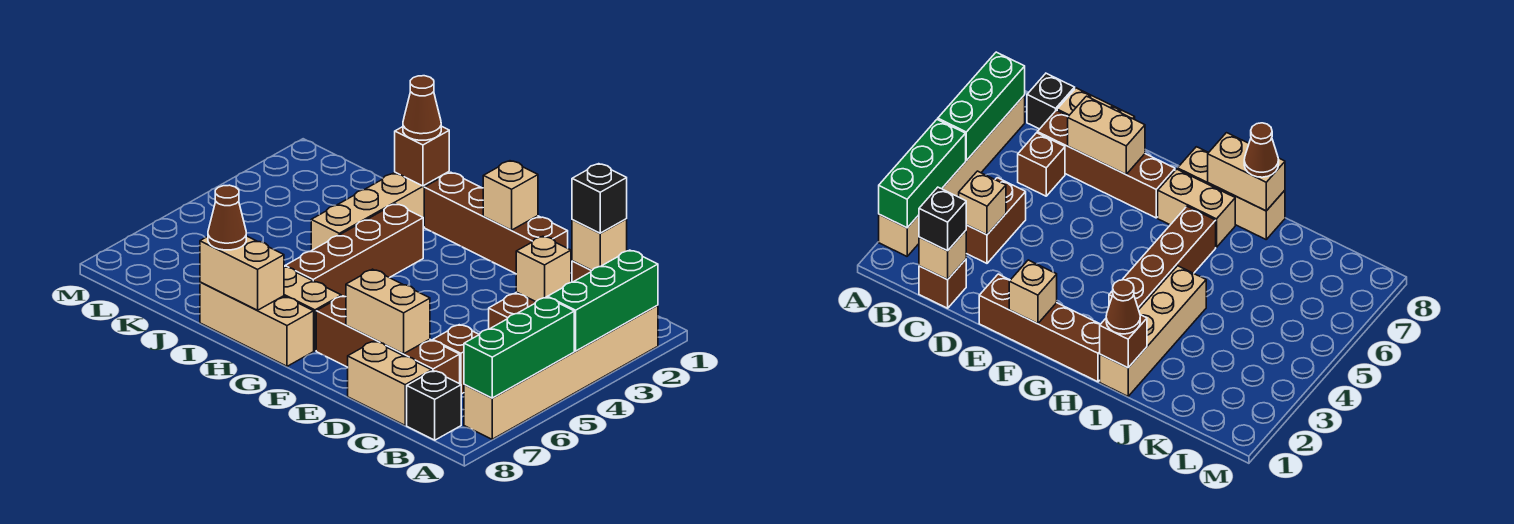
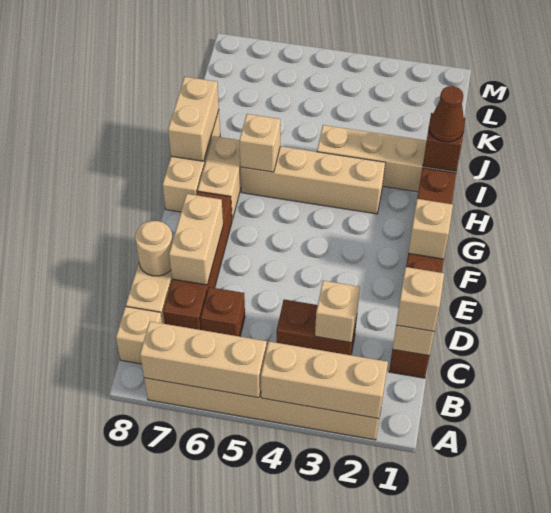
green 1x3 brick [548,250,658,351] -> tan 1x3 brick [261,341,388,419]
green 1x3 brick [464,297,574,398] -> tan 1x3 brick [140,321,267,398]
black 1x1 brick [407,371,461,440] -> tan 1x1 brick [116,307,162,364]
black 1x1 brick [572,164,627,233] -> tan 1x1 brick [396,267,444,331]
none -> tan 1x1 round brick [135,221,173,276]
brown 1x4 brick [285,204,423,297] -> tan 1x4 brick [241,146,385,214]
none -> tan 1x1 brick [240,114,280,172]
brown 1x1 cone [208,185,246,250] -> none

